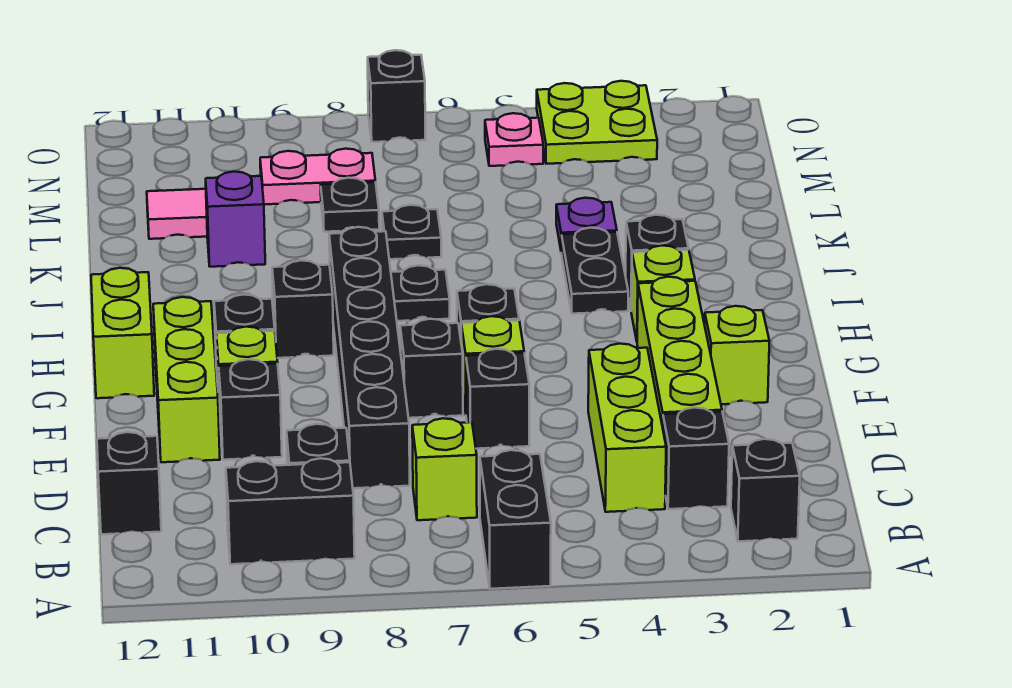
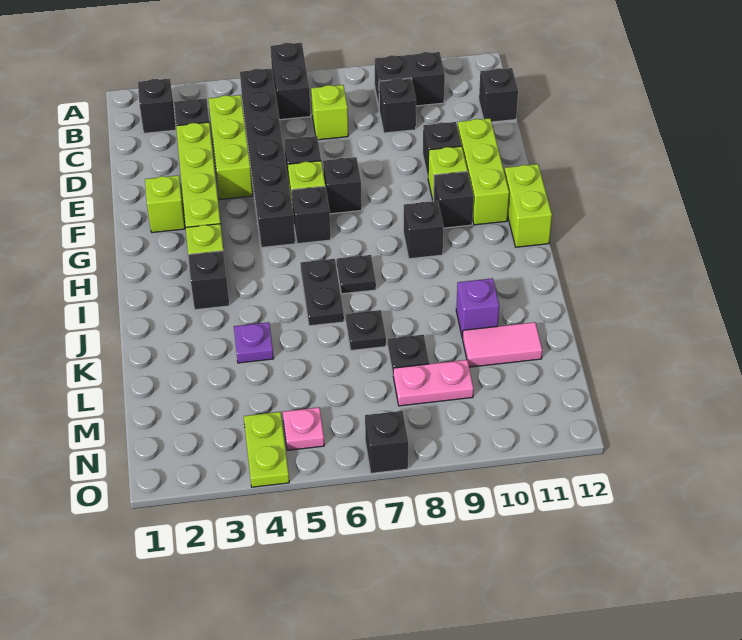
black 1x6 brick [329,227,410,488] -> black 1x6 brick moved to [240,69,295,248]
black 1x2 plate [561,228,628,314] -> black 1x2 plate moved to [300,259,344,326]
lime 2x2 plate [537,81,657,164] -> lime 1x2 plate [244,412,289,487]

